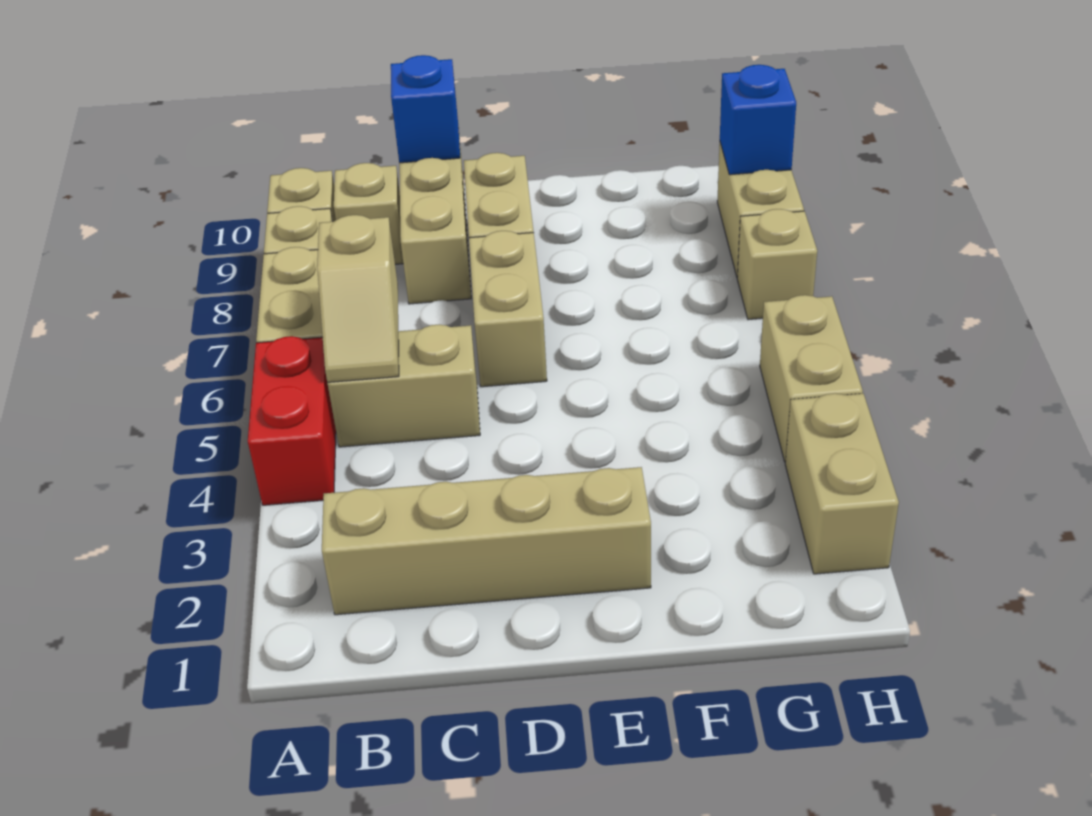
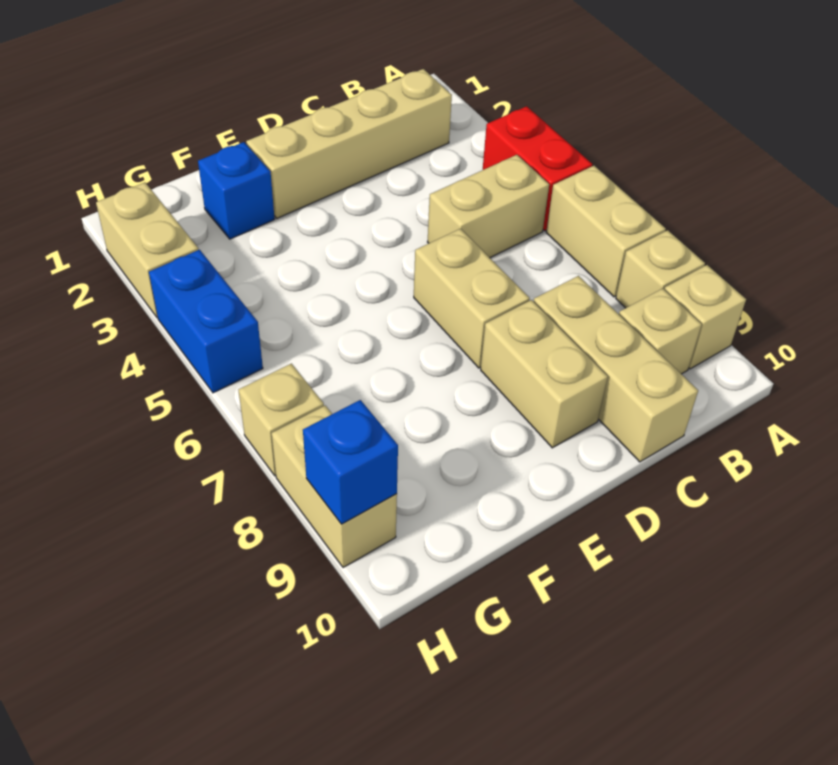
tan 1x2 slope [317,215,399,382] -> none
blue 1x1 brick [391,55,460,163] -> blue 1x1 brick moved to [198,142,275,239]
tan 1x2 brick [760,295,863,462] -> blue 1x2 brick [149,250,263,393]

